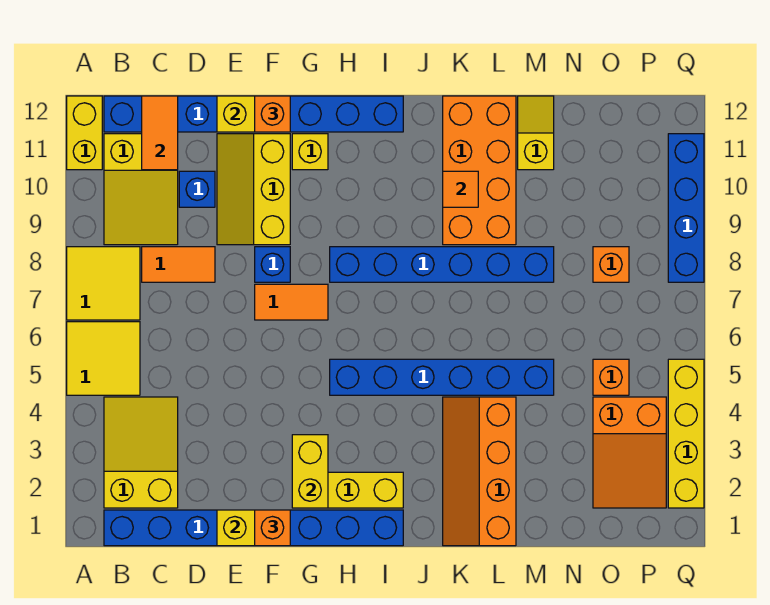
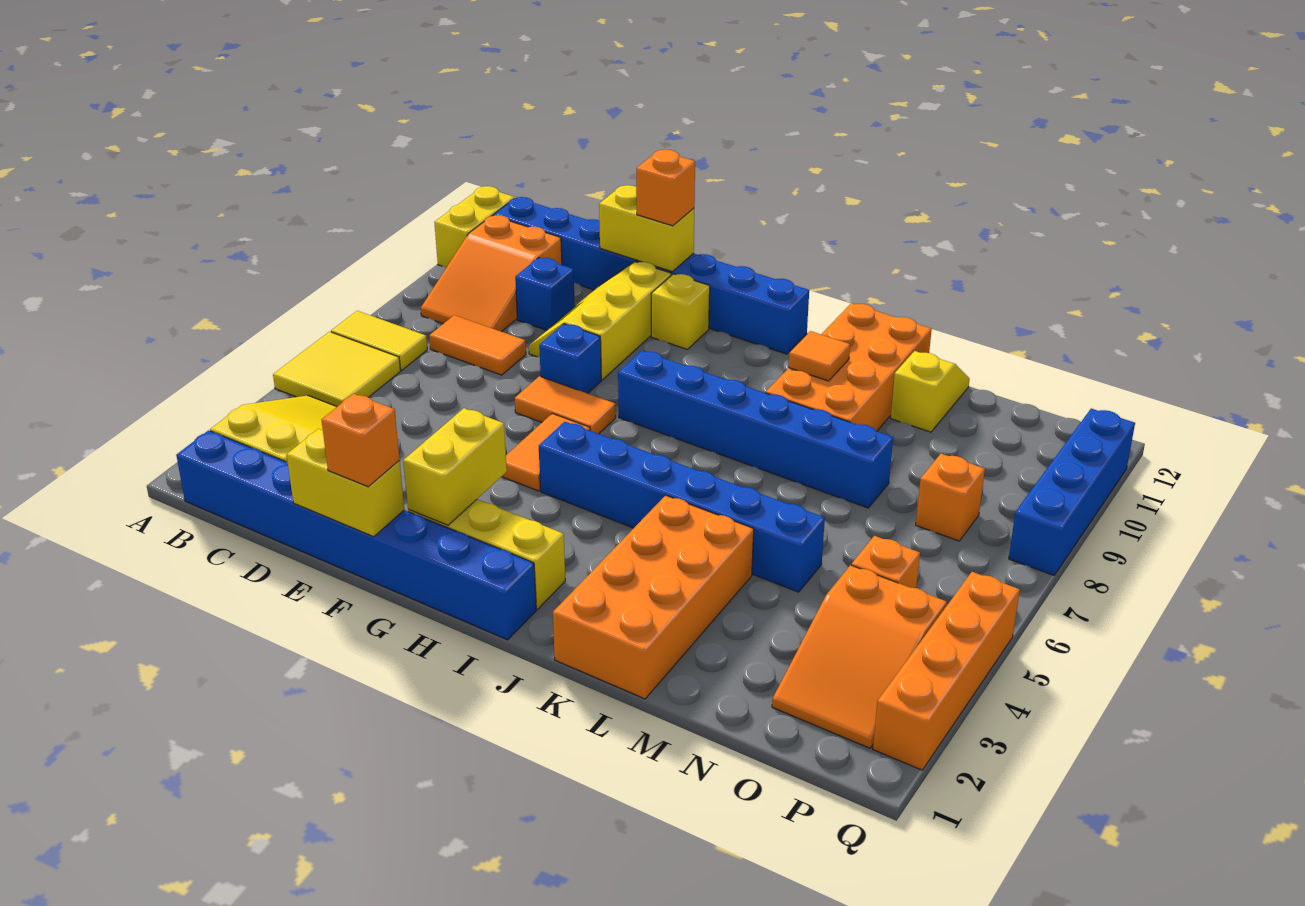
yellow 2x2 tile [67,247,140,320] -> yellow 1x2 tile [331,311,427,370]
yellow 2x3 slope [104,134,178,245] -> orange 2x3 slope [421,215,562,332]
orange 1x2 tile [142,96,178,170] -> orange 1x2 tile moved to [502,414,590,491]
orange 2x4 slope [443,397,516,546] -> orange 2x4 brick [553,495,754,699]
yellow 1x4 brick [668,359,704,508] -> orange 1x4 brick [873,572,1020,770]

